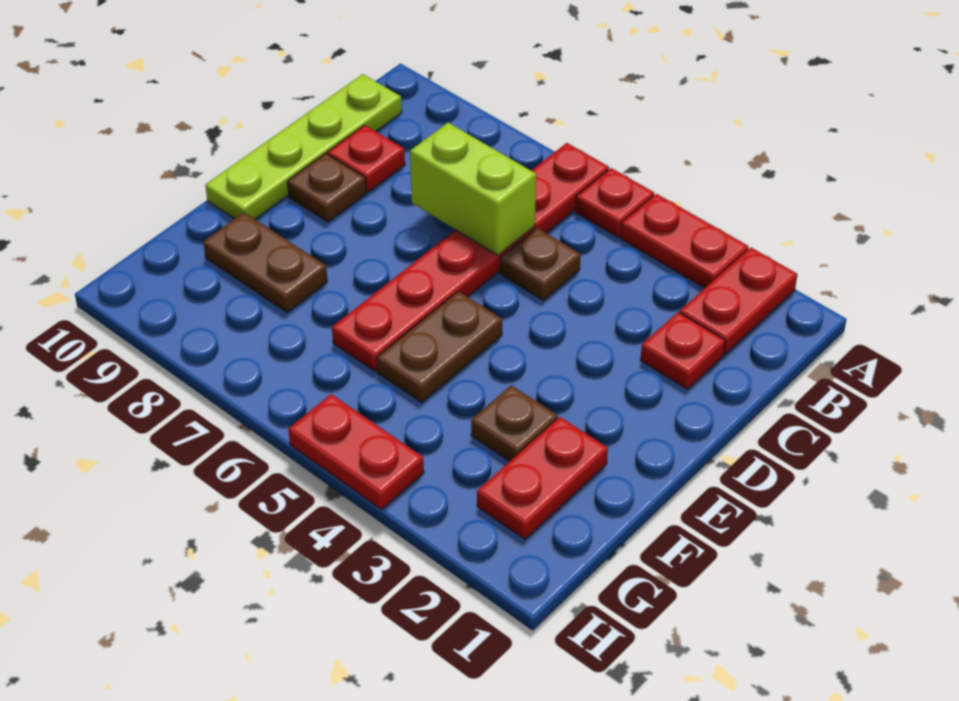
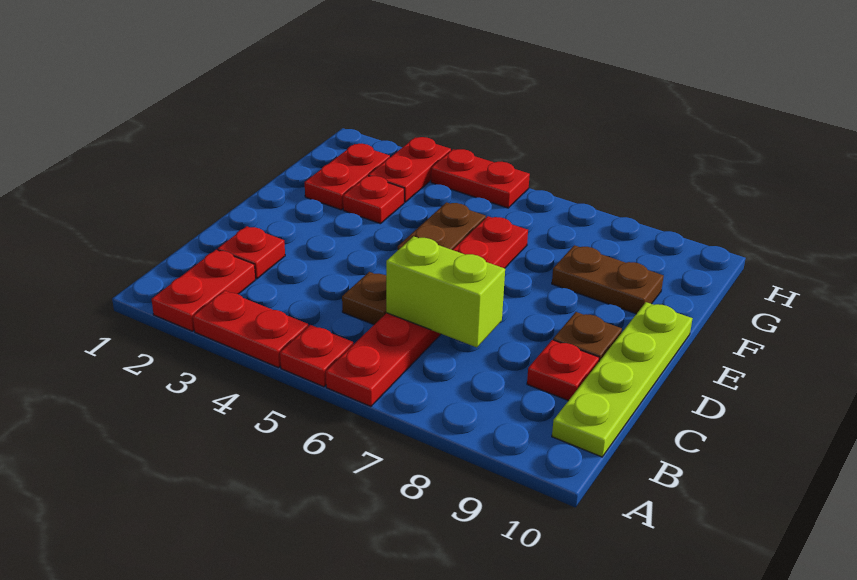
brown 1x1 plate [471,385,558,461] -> red 1x1 plate [343,176,404,224]
none -> red 1x2 plate [369,137,451,202]

